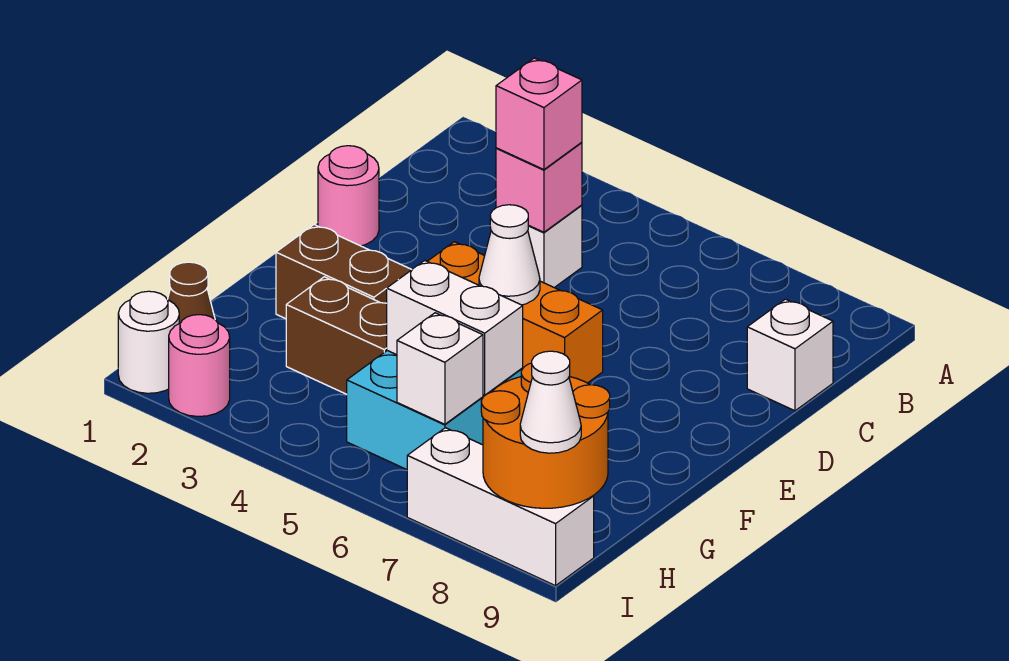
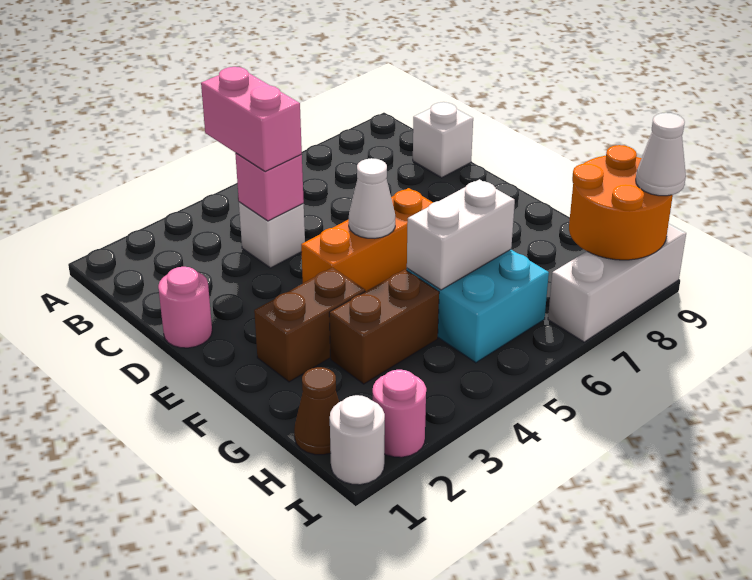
pink 1x1 brick [496,58,582,170] -> pink 1x2 brick [201,67,302,172]
white 1x1 brick [397,313,483,424] -> none

